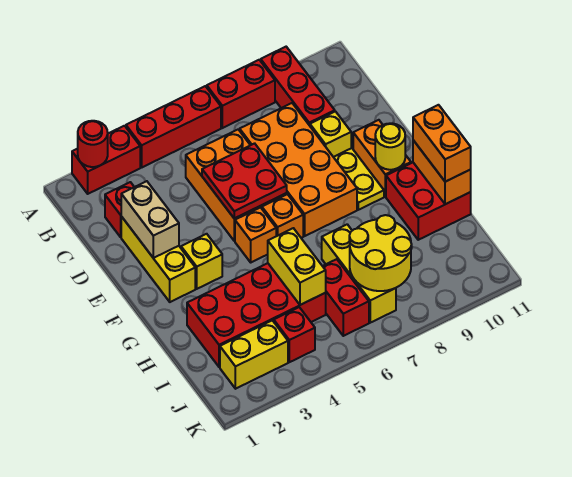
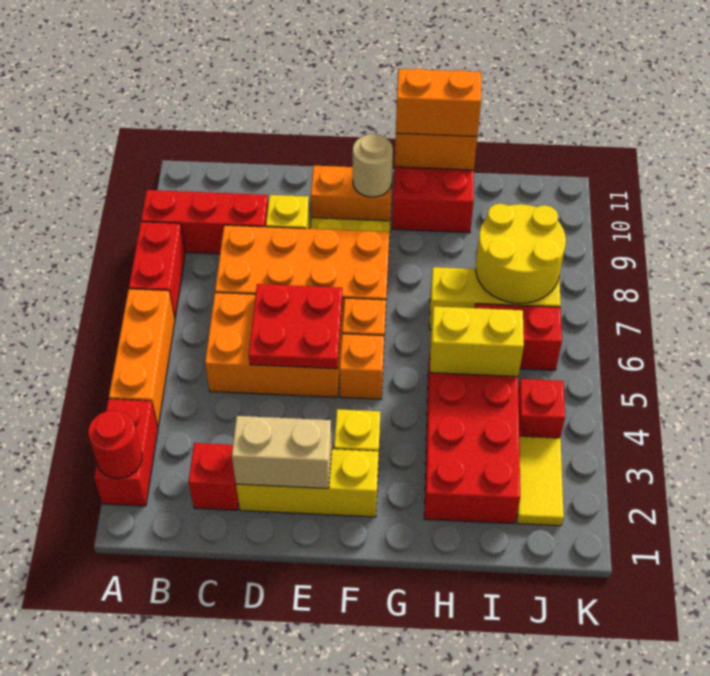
red 1x3 brick [126,86,221,167] -> orange 1x3 brick [109,289,175,426]
yellow 1x1 round brick [375,123,405,170] -> tan 1x1 round brick [353,134,393,197]
yellow 1x2 brick [220,320,288,389] -> yellow 1x2 tile [517,436,564,526]

